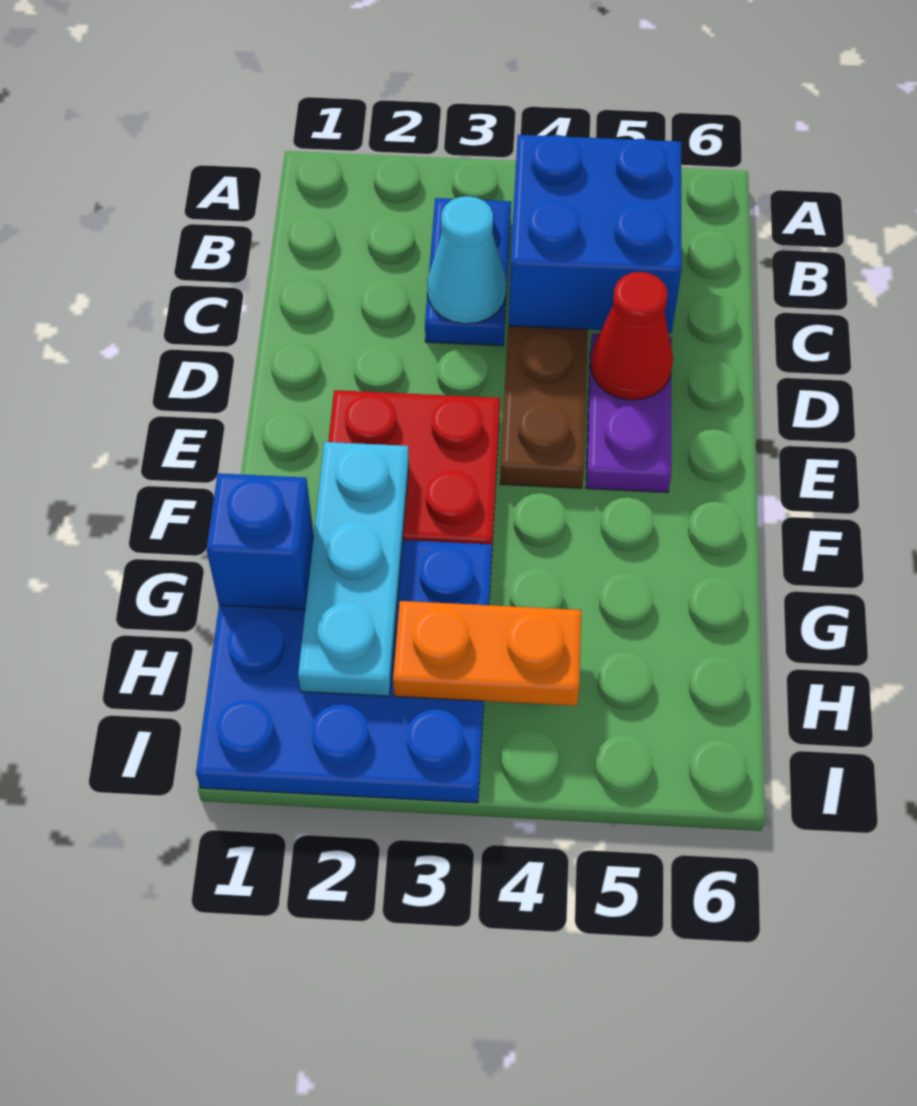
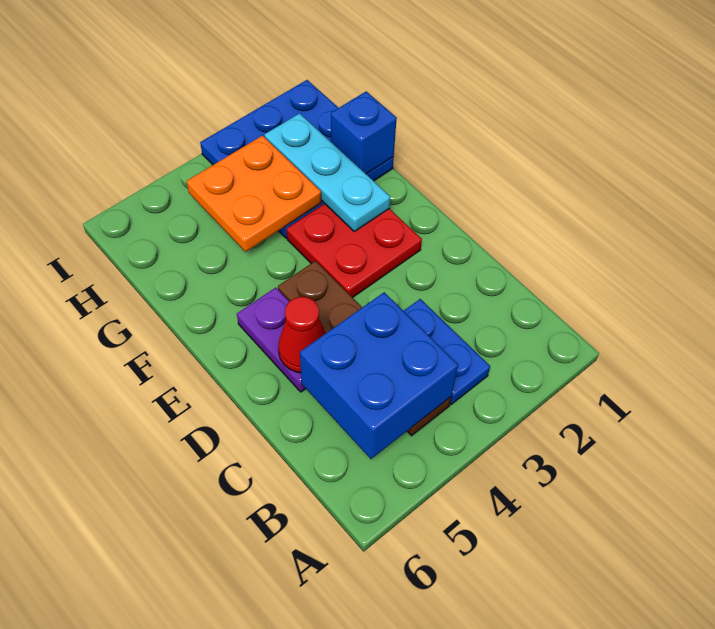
cyan 1x1 cone [427,196,506,324] -> none
orange 1x2 plate [393,601,581,706] -> orange 2x2 plate [187,136,321,252]

